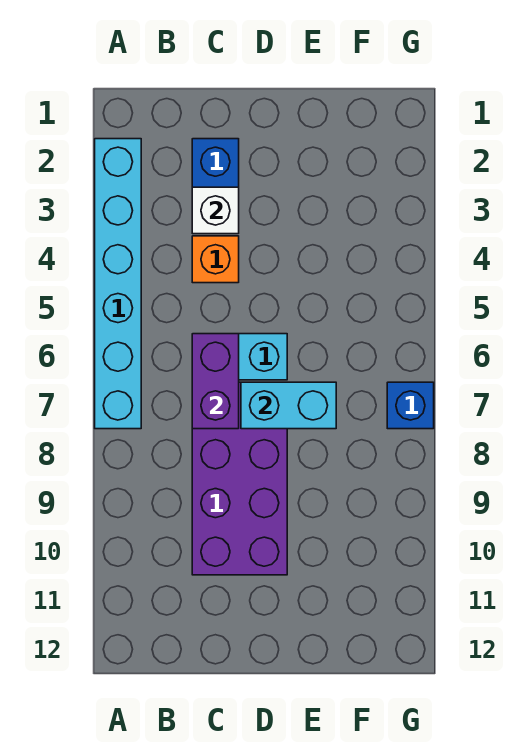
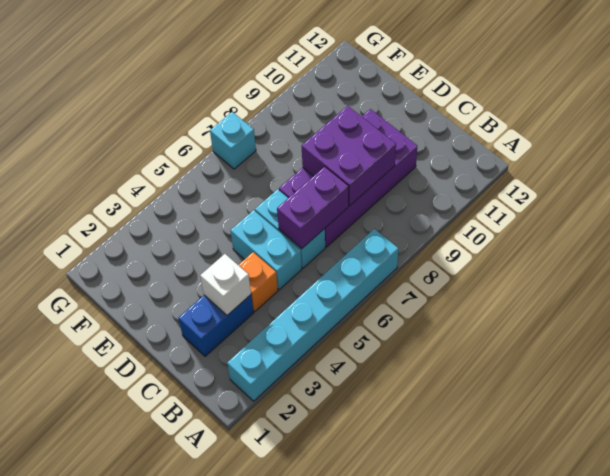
none -> purple 2x2 brick [302,106,396,206]
cyan 1x2 brick [241,382,336,429] -> cyan 1x2 brick moved to [231,210,302,290]
blue 1x1 brick [387,382,434,429] -> cyan 1x1 brick [210,112,256,169]

